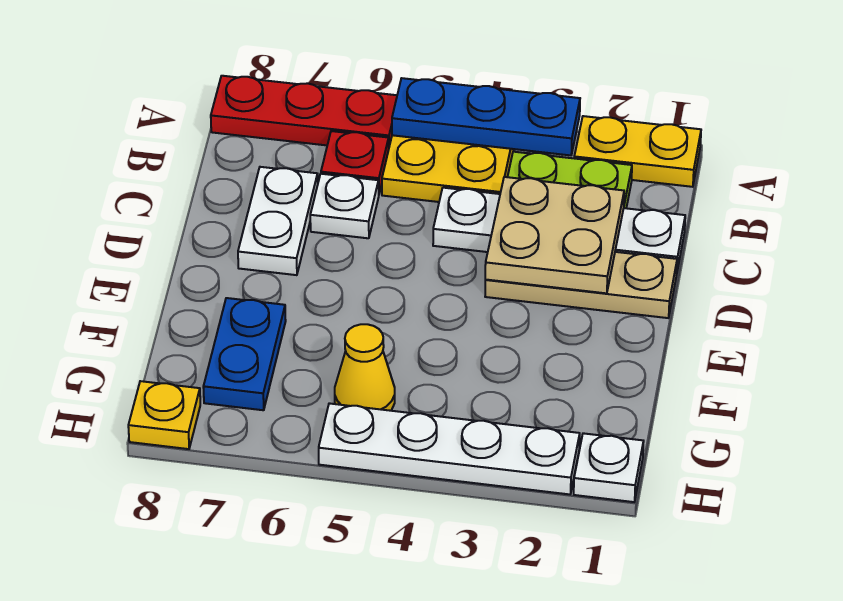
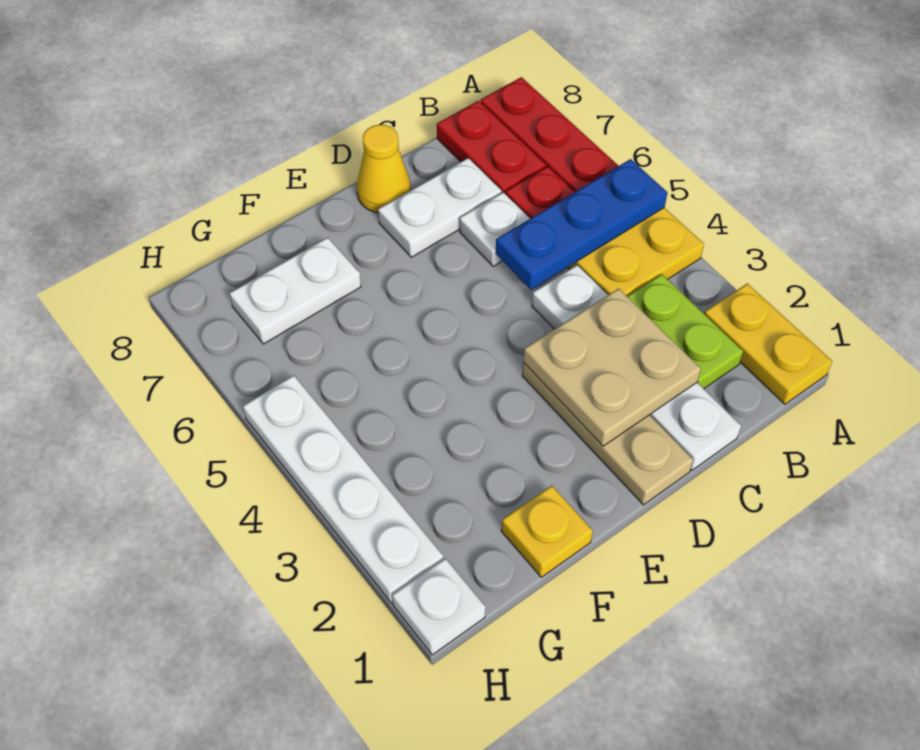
blue 1x3 plate [392,78,580,155] -> blue 1x3 plate turned to [496,159,667,290]
none -> red 1x2 plate [437,101,546,193]
blue 1x2 plate [203,298,286,410] -> white 1x2 plate [230,238,361,344]
yellow 1x1 cone [335,324,395,411] -> yellow 1x1 cone moved to [357,125,411,213]
yellow 1x1 plate [128,381,200,449] -> yellow 1x1 plate moved to [501,486,593,577]

